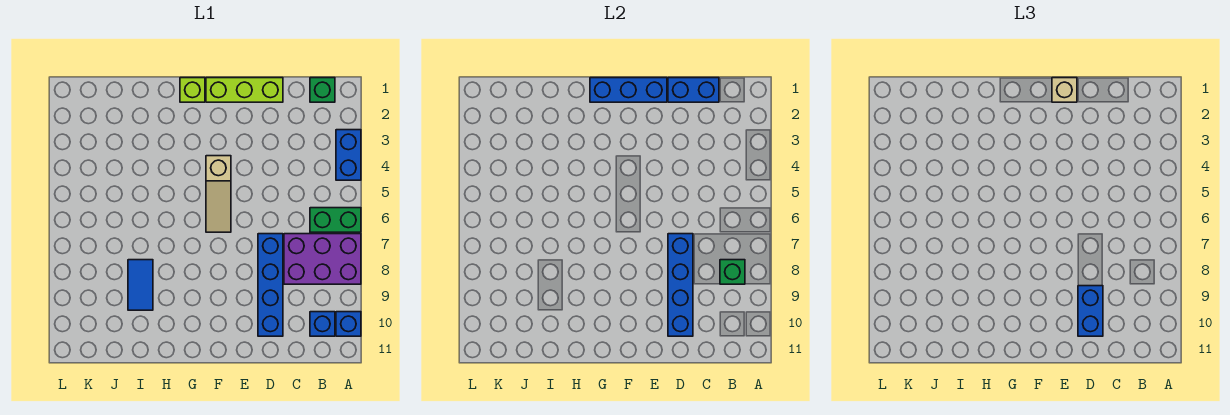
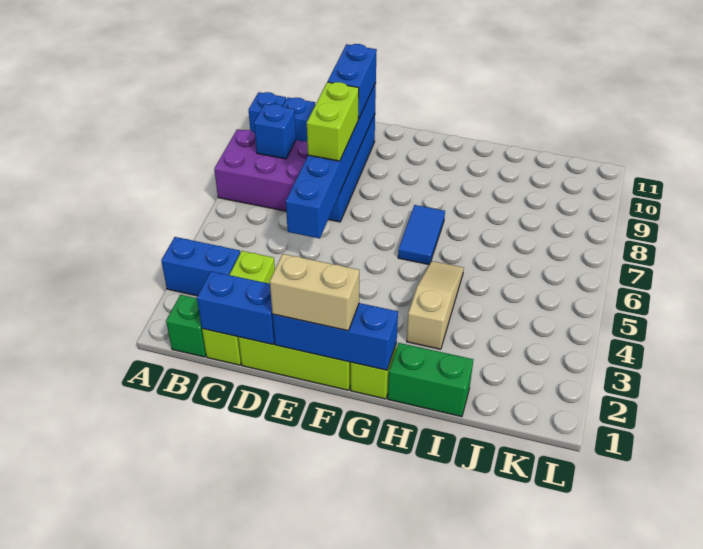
blue 1x2 brick [336,130,361,180] -> blue 1x2 brick turned to [161,237,240,296]
green 1x2 brick [310,208,361,232] -> green 1x2 brick moved to [388,343,473,417]
green 1x1 brick [720,260,745,284] -> blue 1x1 brick [254,104,296,159]
none -> lime 1x3 brick [202,251,275,365]
blue 1x4 brick [668,234,693,336] -> blue 1x6 brick [286,82,376,238]
none -> lime 1x2 brick [307,82,359,161]
tan 1x1 brick [1052,78,1077,102] -> tan 1x2 brick [270,254,359,331]
tan 1x3 slope [206,156,231,232] -> tan 1x3 slope moved to [407,261,464,349]
blue 1x2 tile [128,260,153,310] -> blue 1x2 tile moved to [398,205,445,265]

